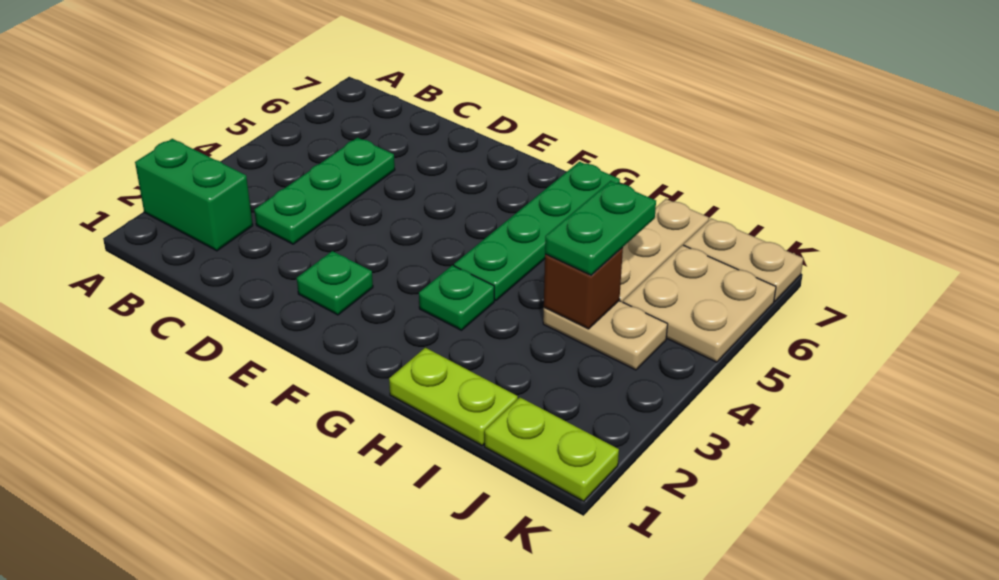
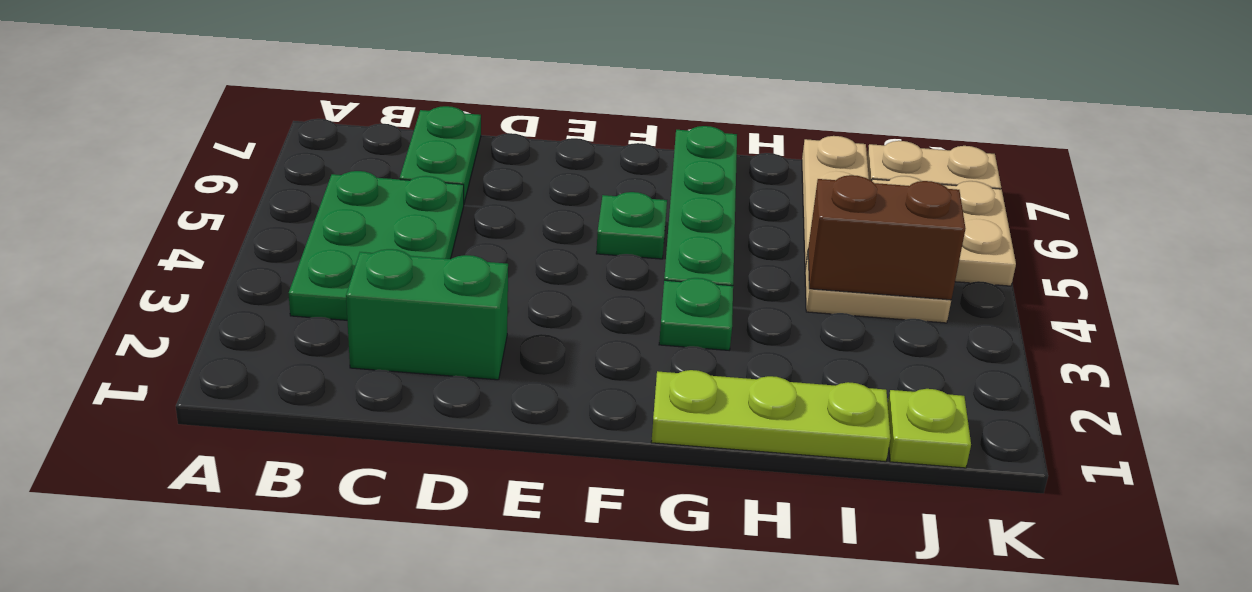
green 1x2 brick [135,139,253,251] -> green 1x2 brick moved to [346,249,508,380]
green 1x3 plate [254,138,395,244] -> green 2x3 plate [289,171,464,320]
green 1x1 plate [297,251,373,315] -> green 1x1 plate moved to [596,192,667,259]
lime 1x2 plate [389,348,518,445] -> lime 1x3 plate [651,370,890,462]
brown 1x1 brick [544,247,623,329] -> brown 1x2 brick [808,175,965,300]
green 1x2 plate [545,181,656,275] -> green 1x2 plate moved to [400,106,481,203]
lime 1x2 plate [485,397,619,501] -> lime 1x1 plate [888,389,971,468]

